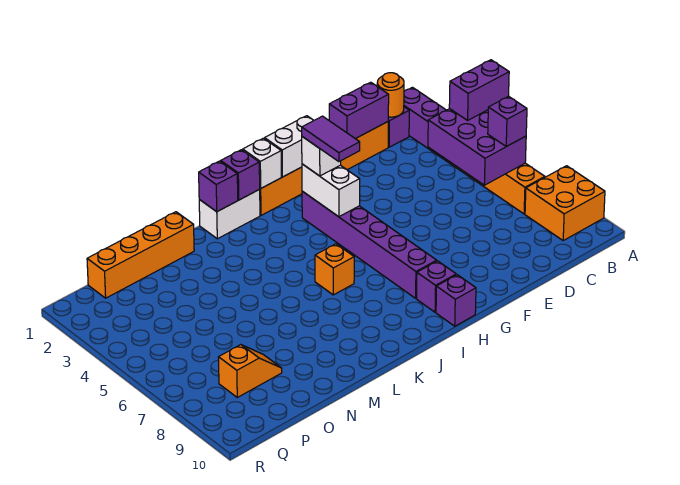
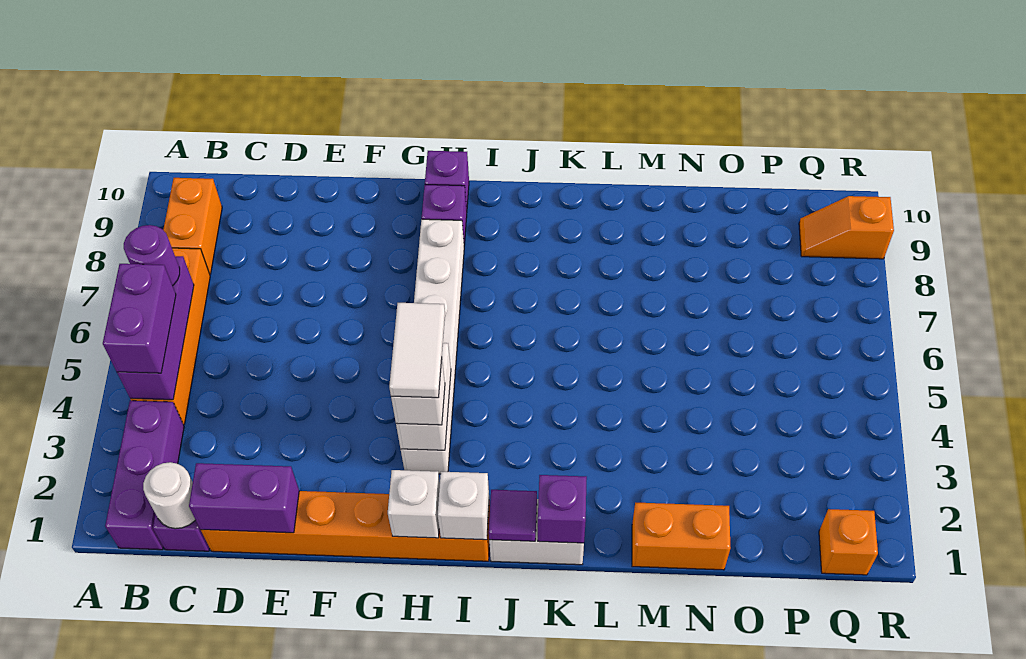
purple 1x2 brick [449,60,509,120] -> purple 1x2 brick turned to [103,264,176,373]
orange 2x2 brick [525,166,605,240] -> orange 1x2 brick [163,178,222,274]
purple 2x3 brick [428,109,526,185] -> purple 1x3 brick [117,256,194,400]
purple 1x1 brick [488,96,527,146] -> purple 1x1 round brick [124,225,180,286]
orange 1x1 round brick [377,73,404,117] -> white 1x1 round brick [143,462,195,529]
white 1x2 brick [265,116,314,177] -> white 1x1 brick [388,470,440,538]
purple 1x6 brick [302,191,437,298] -> white 1x6 brick [401,219,464,474]
purple 1x2 tile [302,116,360,162] -> white 1x2 tile [389,303,445,398]
purple 1x1 brick [221,150,260,200] -> purple 1x1 tile [489,490,537,541]
orange 1x1 brick [315,244,354,295] -> orange 1x1 brick moved to [819,509,878,575]
orange 1x4 brick [87,212,194,298] -> orange 1x2 brick [632,503,731,570]
orange 1x2 slope [218,345,282,397] -> orange 1x2 slope moved to [799,196,894,259]

